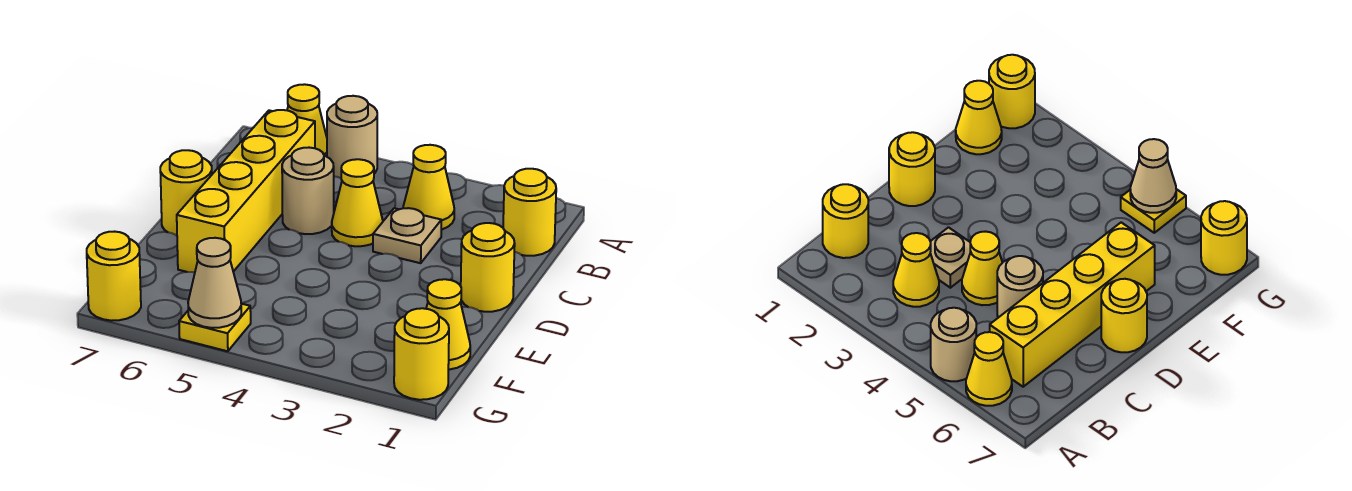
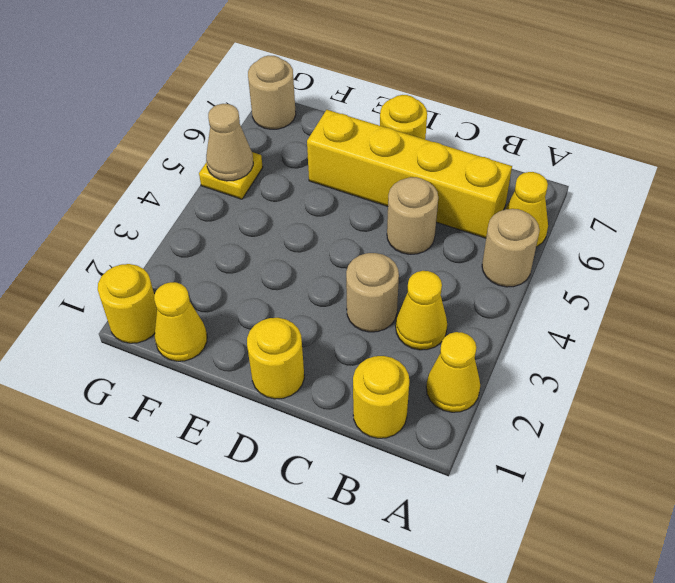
tan 1x1 plate [373,208,441,263] -> tan 1x1 round brick [346,253,399,332]
yellow 1x1 cone [332,159,383,246] -> yellow 1x1 cone moved to [426,332,480,412]
yellow 1x1 round brick [87,232,141,321] -> tan 1x1 round brick [248,56,296,129]

